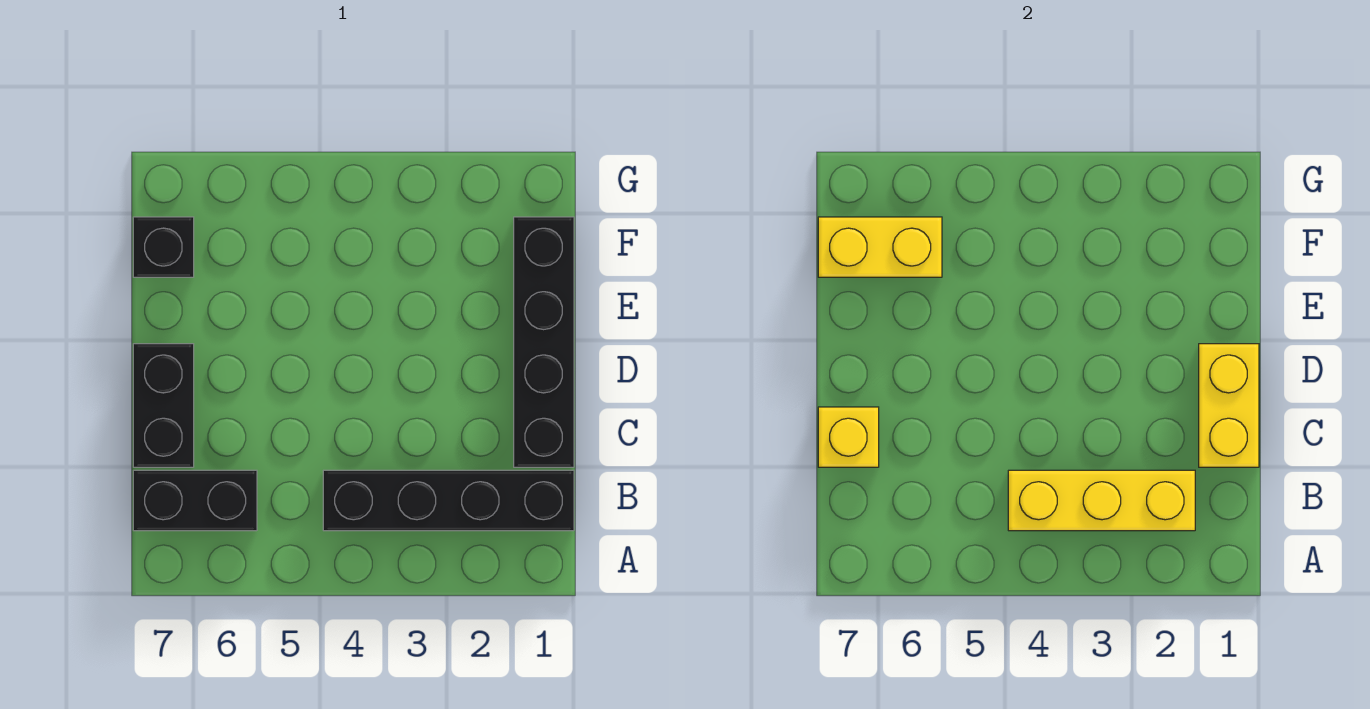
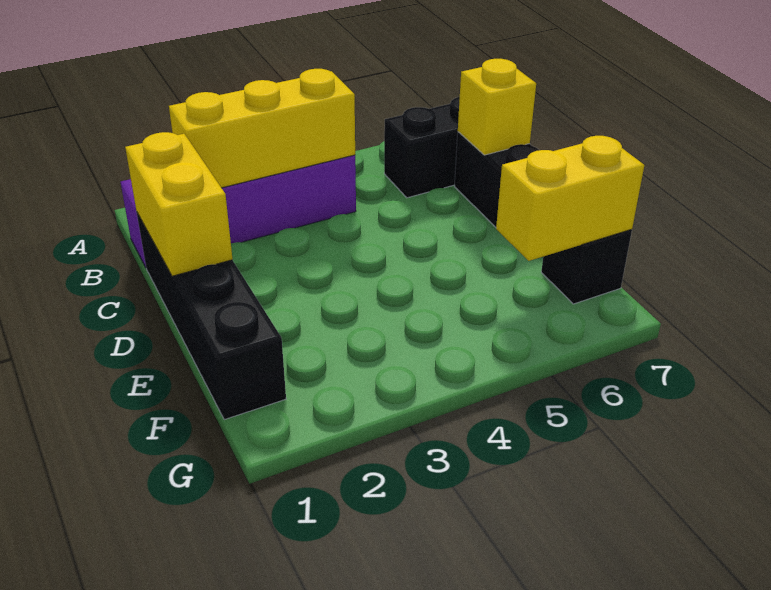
black 1x4 brick [323,470,574,531] -> purple 1x4 brick [121,155,356,267]

